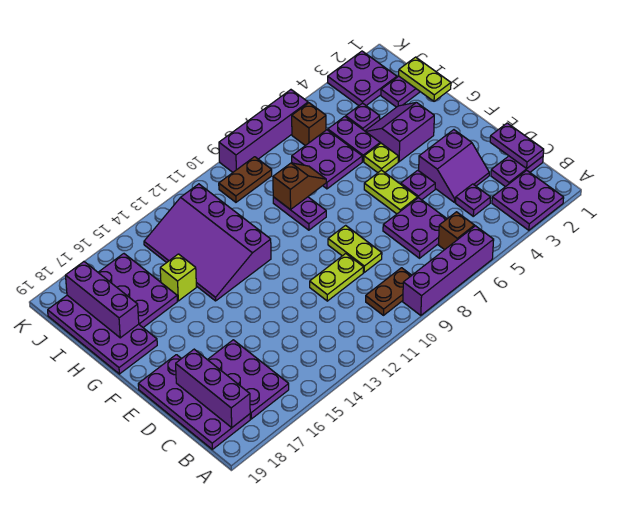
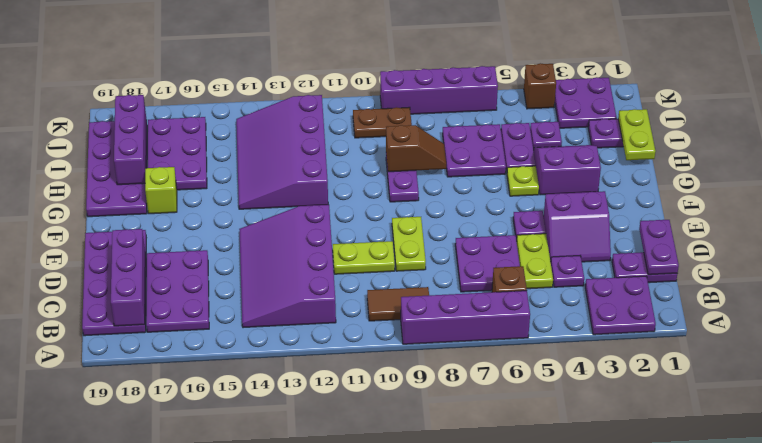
brown 1x2 plate [366,268,412,315] -> brown 1x2 tile [367,287,429,321]
none -> purple 3x4 slope [239,205,336,328]
lime 1x2 plate [364,170,418,214] -> lime 1x2 plate moved to [516,234,553,289]
lime 1x1 brick [160,254,196,301] -> lime 1x1 brick moved to [145,167,177,214]
brown 1x1 brick [292,103,326,146] -> brown 1x1 brick moved to [524,63,556,109]

